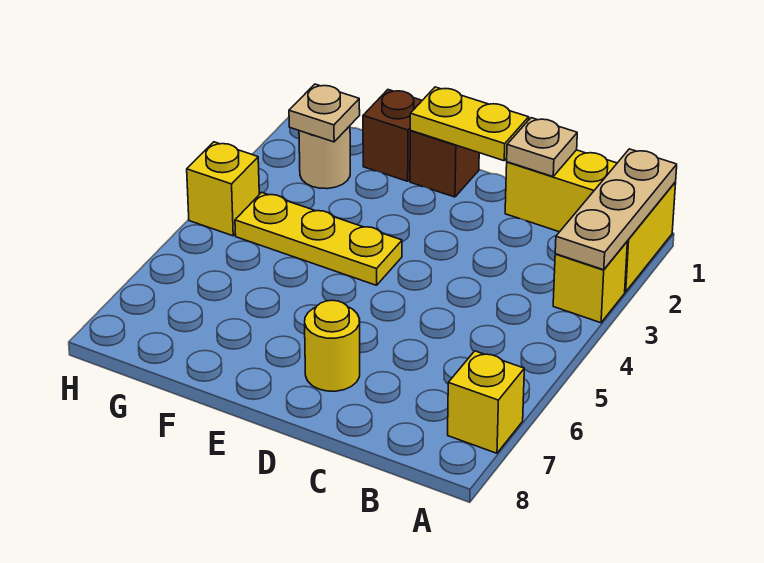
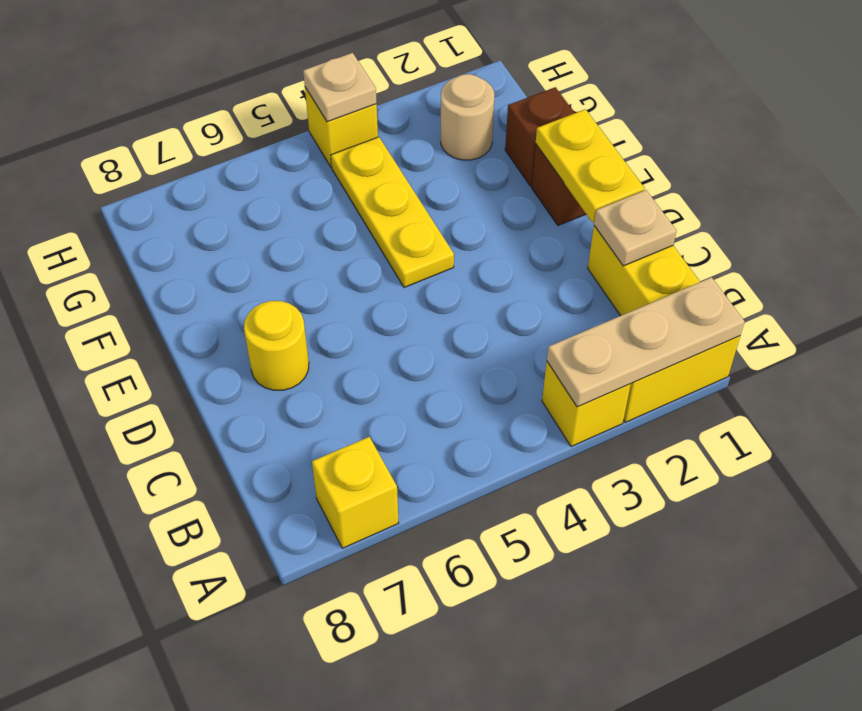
tan 1x1 plate [289,84,360,142] -> tan 1x1 plate moved to [303,53,377,122]

